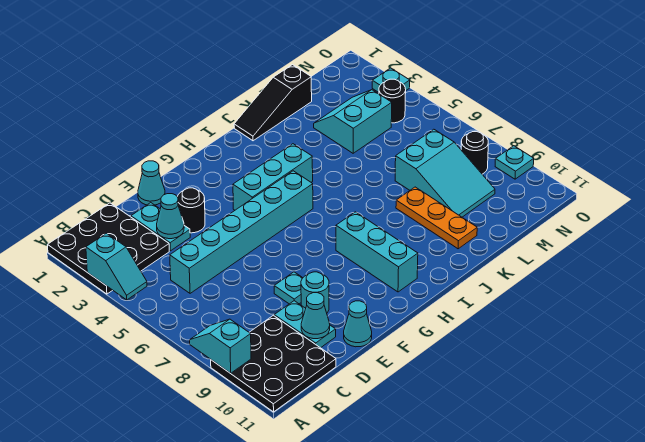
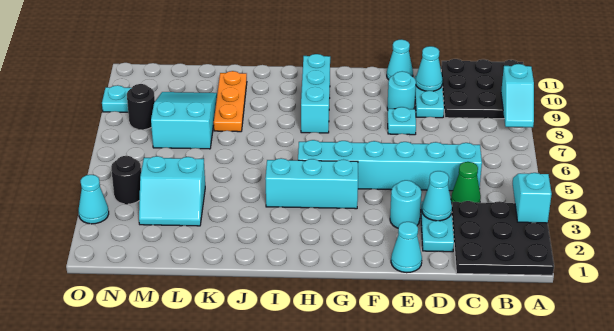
none -> green 1x1 cone [451,162,481,203]
black 1x1 round brick [177,188,205,233] -> cyan 1x1 round brick [390,180,421,228]
black 1x3 slope [234,65,312,141] -> none
cyan 1x1 plate [372,68,410,92] -> cyan 1x1 cone [79,175,109,224]

